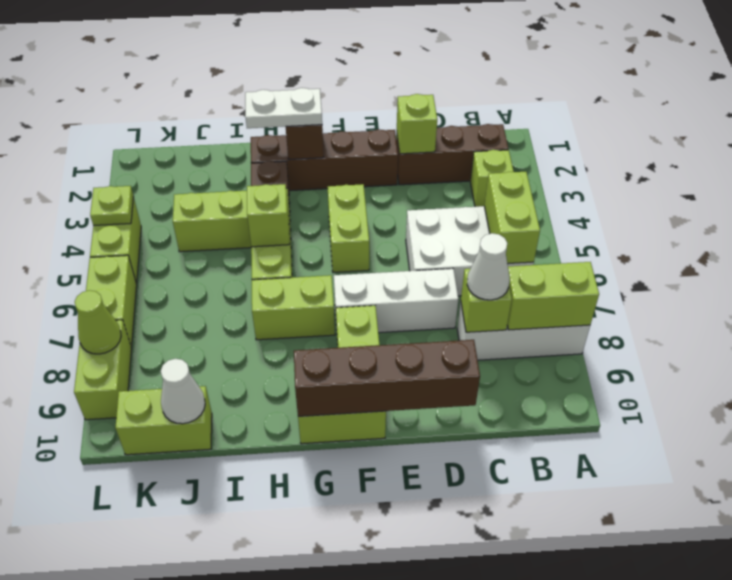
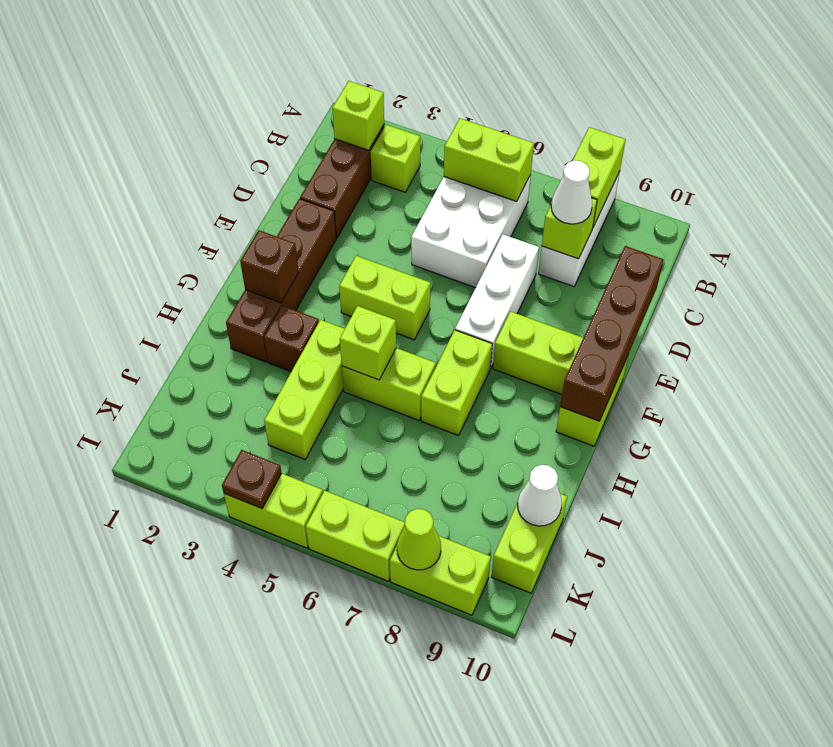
lime 1x1 brick [397,94,437,154] -> lime 1x1 brick moved to [332,81,384,150]
white 1x2 plate [245,88,322,128] -> none
lime 1x1 plate [90,186,134,226] -> brown 1x1 plate [222,450,281,509]

